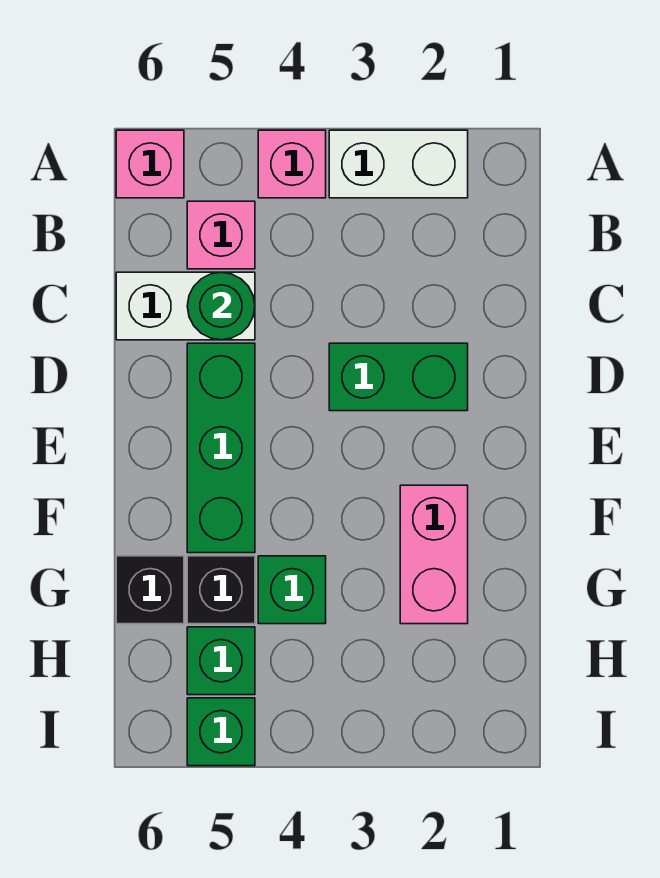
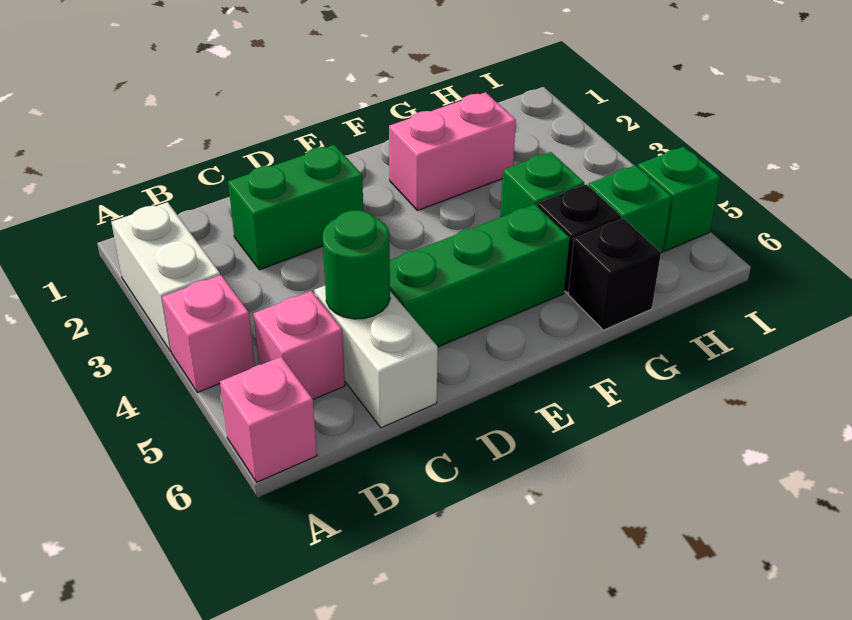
green 1x2 brick [329,343,468,411] -> green 1x2 brick turned to [228,145,363,270]

